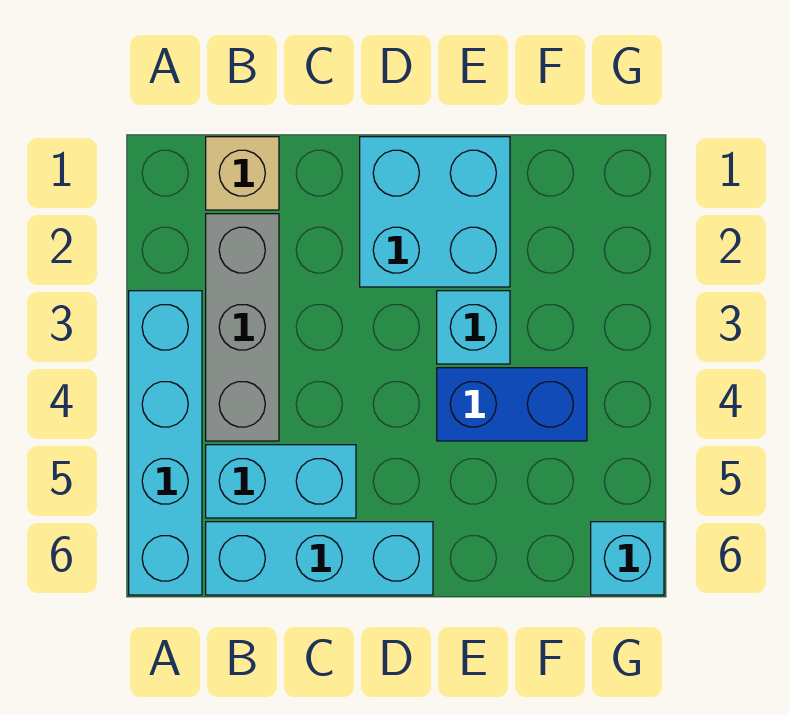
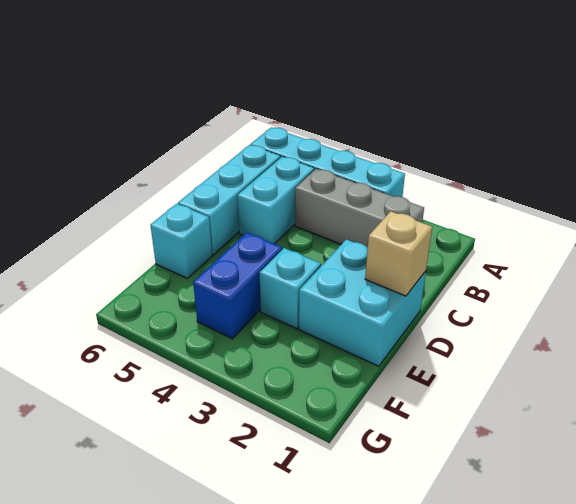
tan 1x1 brick [206,137,279,210] -> tan 1x1 brick moved to [365,211,432,296]
cyan 1x1 brick [591,522,664,595] -> cyan 1x1 brick moved to [150,204,212,278]

